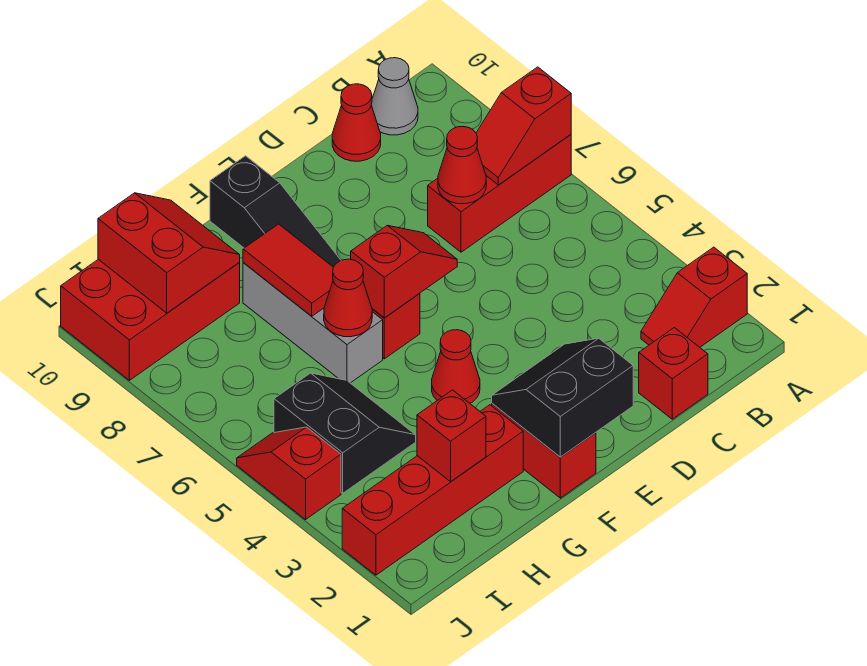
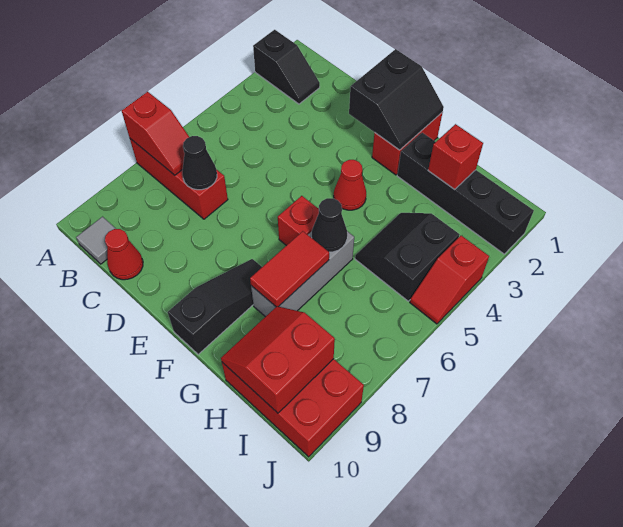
red 1x2 slope [641,247,747,347] -> black 1x2 slope [253,30,320,104]
grey 1x1 cone [371,58,418,135] -> grey 1x1 tile [76,217,116,264]
red 1x1 brick [639,328,708,419] -> none
red 1x1 cone [438,127,486,204] -> black 1x1 cone [182,136,217,190]
black 2x2 slope [492,338,633,457] -> black 2x2 slope turned to [349,49,444,150]
red 1x2 slope [351,225,457,318] -> none
red 1x4 brick [342,405,523,575] -> black 1x4 brick [397,133,534,254]
red 1x1 cone [324,259,372,337] -> black 1x1 cone [312,198,347,252]

